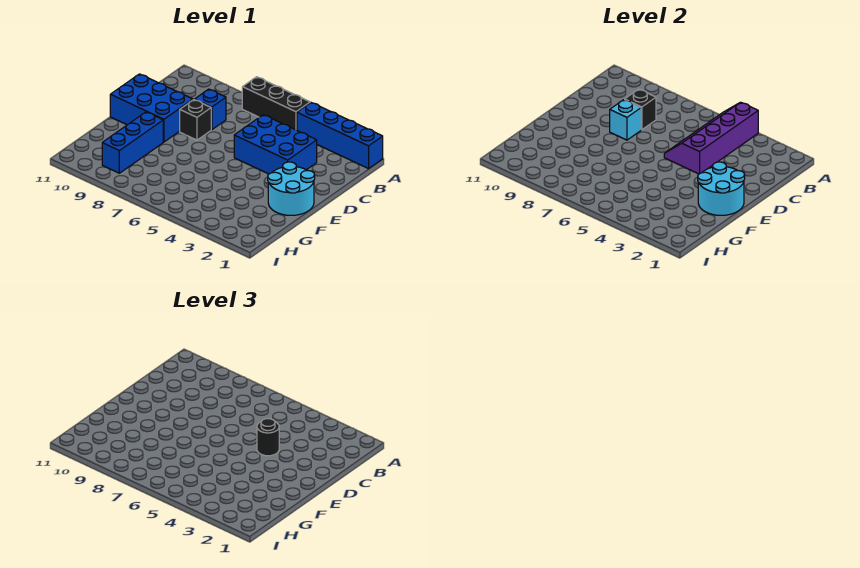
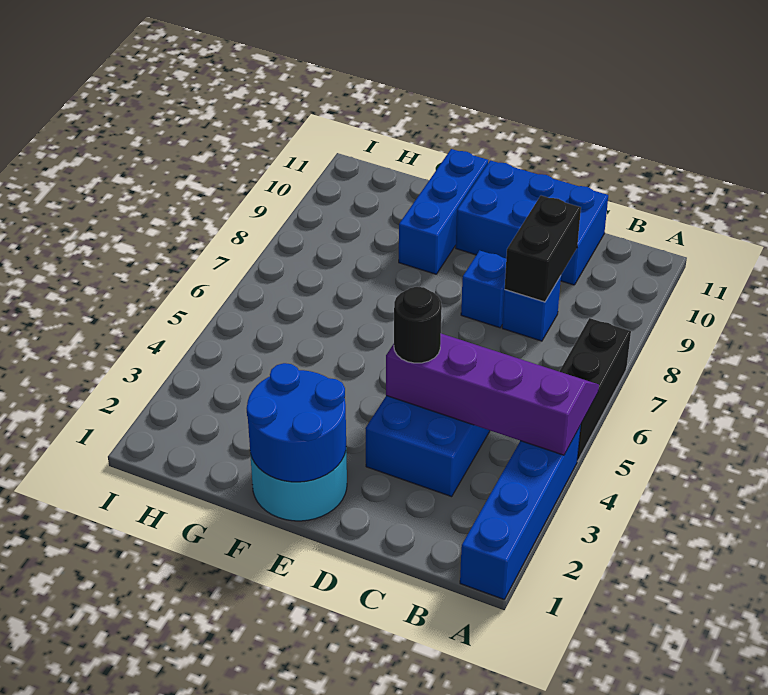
black 1x1 brick [625,89,656,130] -> black 1x2 brick [505,196,581,302]
black 1x1 brick [180,100,211,140] -> blue 1x1 brick [461,250,506,328]
cyan 1x1 brick [610,100,641,140] -> none
blue 2x3 brick [110,74,193,142] -> blue 2x3 brick turned to [456,160,608,285]
cyan 2x2 round brick [698,162,745,215] -> blue 2x2 round brick [247,363,346,482]
blue 1x3 brick [102,112,163,173] -> blue 1x3 brick turned to [399,149,488,274]

